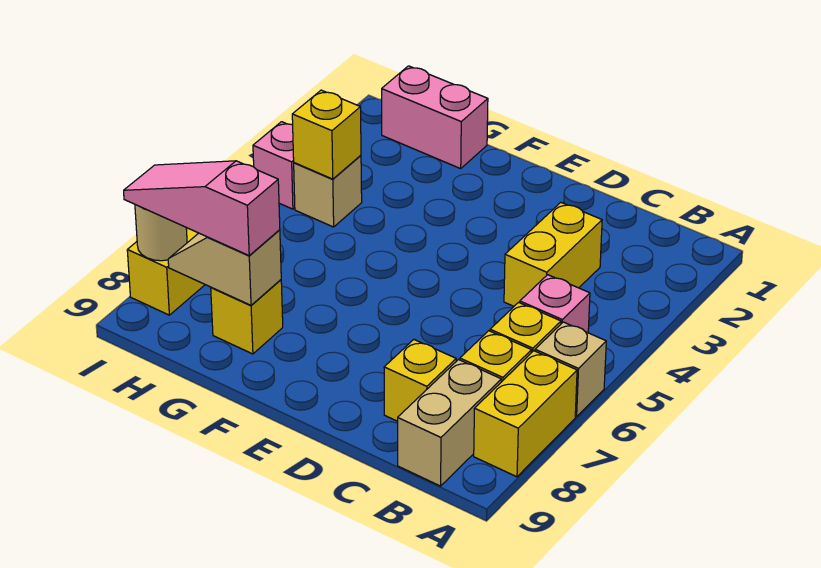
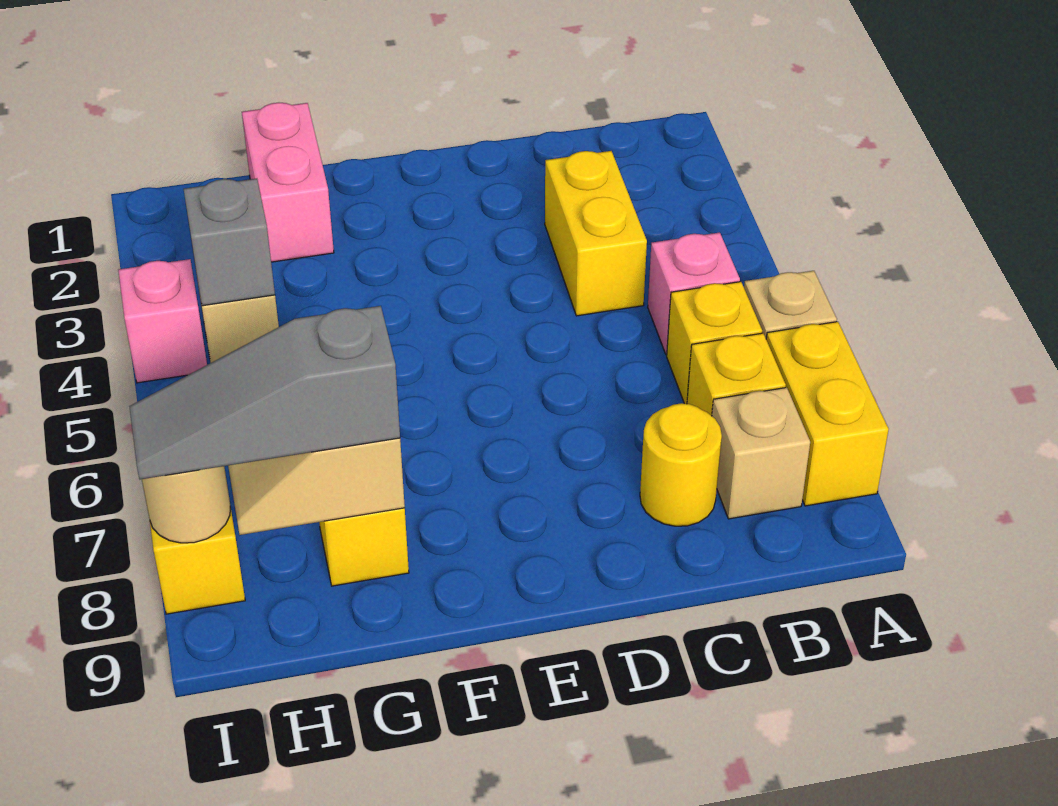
tan 1x2 brick [398,360,501,486] -> tan 1x1 brick [712,388,810,519]
yellow 1x1 brick [384,340,456,421] -> yellow 1x1 round brick [640,403,722,526]
pink 1x2 brick [382,66,488,169] -> pink 1x2 brick turned to [242,103,334,262]
pink 1x3 slope [124,161,280,255] -> grey 1x3 slope [129,306,400,479]
yellow 1x1 brick [292,90,361,179] -> grey 1x1 brick [184,179,275,306]

